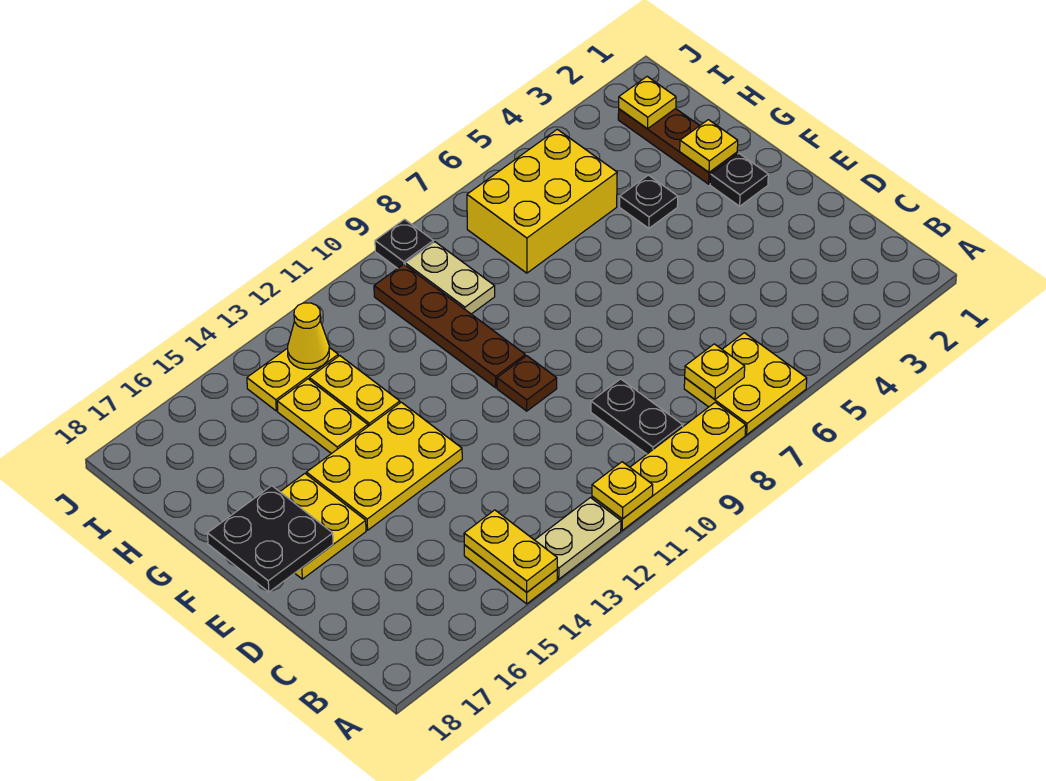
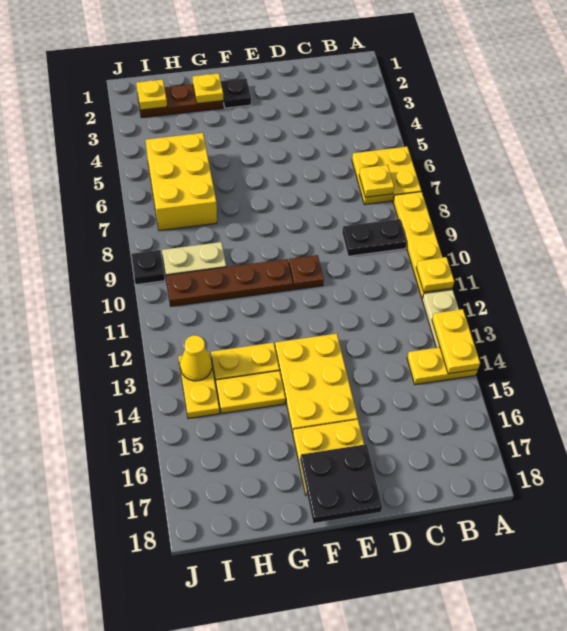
yellow 1x2 plate [464,510,557,592] -> yellow 1x2 plate turned to [432,309,480,374]
black 1x1 plate [620,175,678,228] -> none

